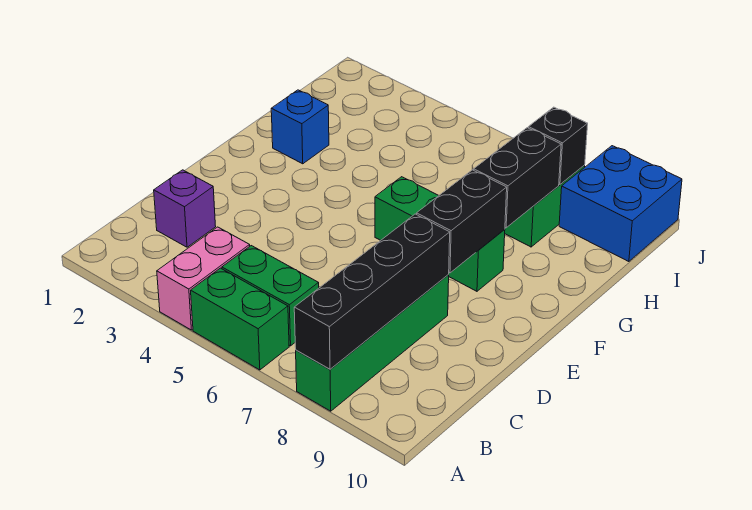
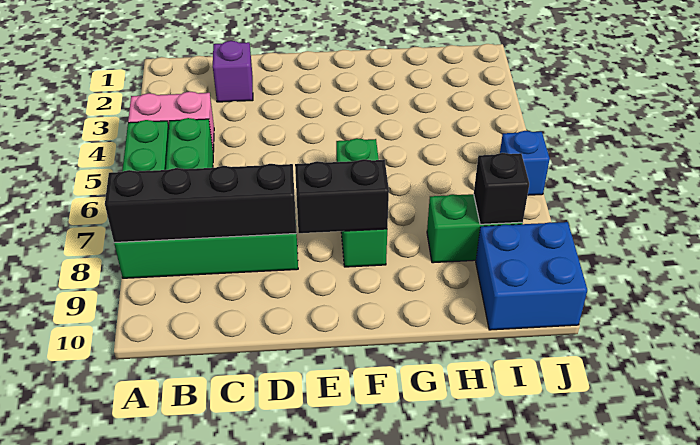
blue 1x1 brick [271,90,329,164] -> blue 1x1 brick moved to [500,131,550,195]
black 1x2 brick [474,128,561,228] -> none

